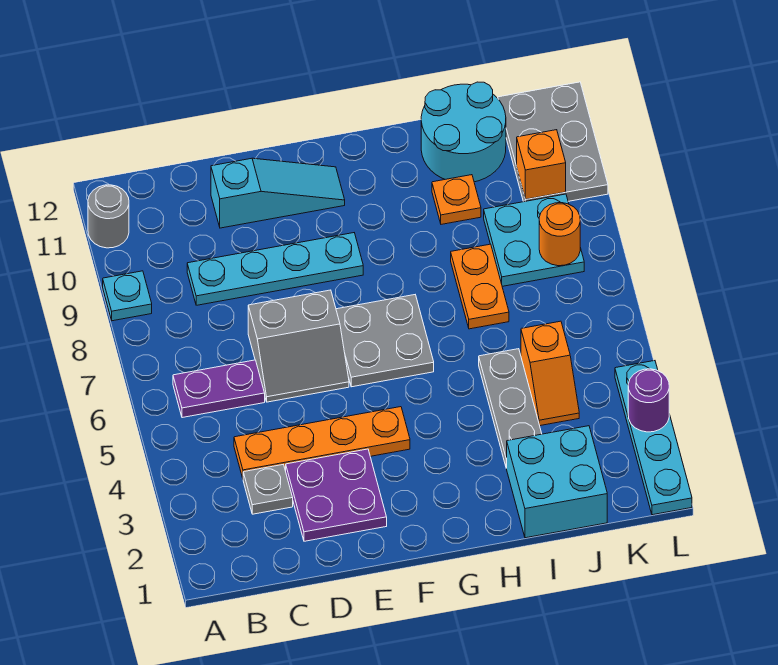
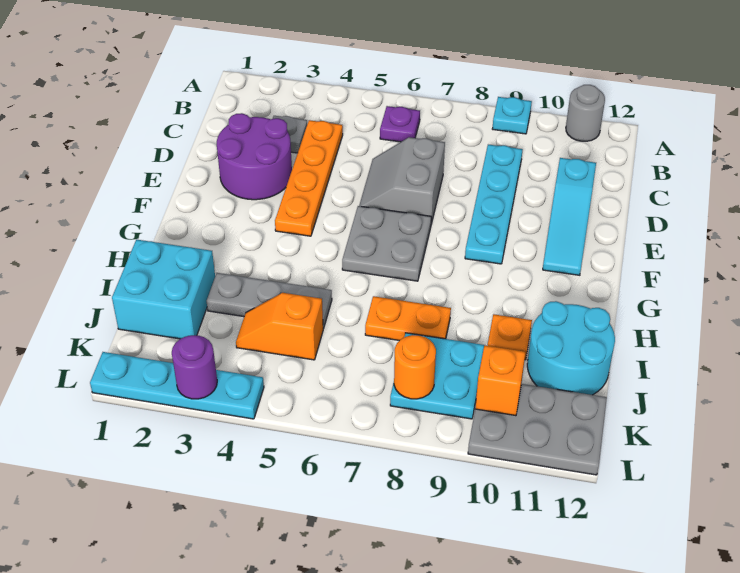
purple 1x2 plate [173,360,265,418] -> purple 1x1 plate [380,106,420,142]
purple 2x2 plate [286,449,387,541] -> purple 2x2 round brick [217,113,292,200]

